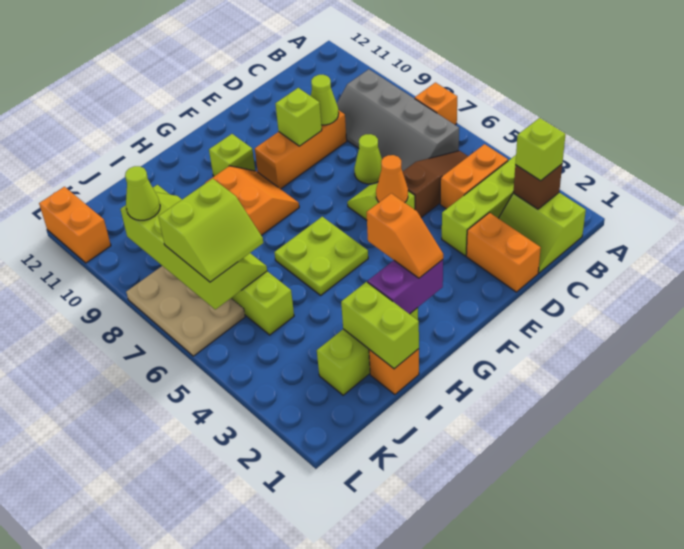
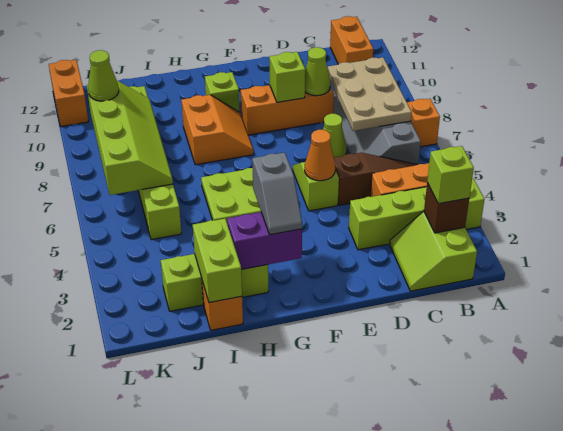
orange 1x2 brick [466,213,541,292] -> orange 1x2 brick moved to [330,16,373,64]
orange 1x2 slope [366,193,443,278] -> grey 1x2 slope [252,153,302,235]
lime 2x2 slope [158,179,263,282] -> none
tan 2x3 plate [126,266,245,356] -> tan 2x3 plate moved to [328,58,412,131]

